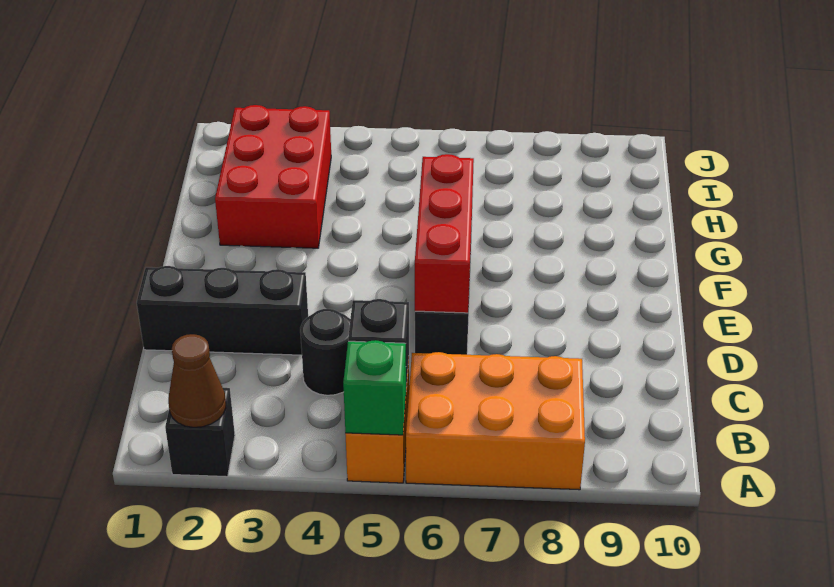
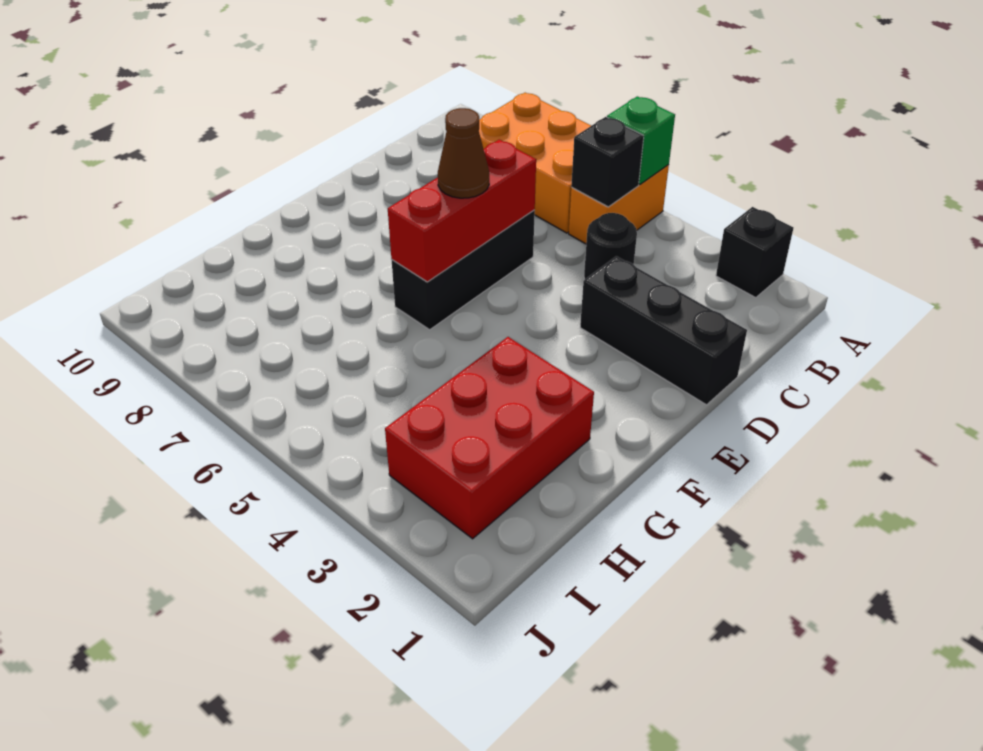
brown 1x1 cone [168,334,226,427] -> brown 1x1 cone moved to [438,108,489,198]

